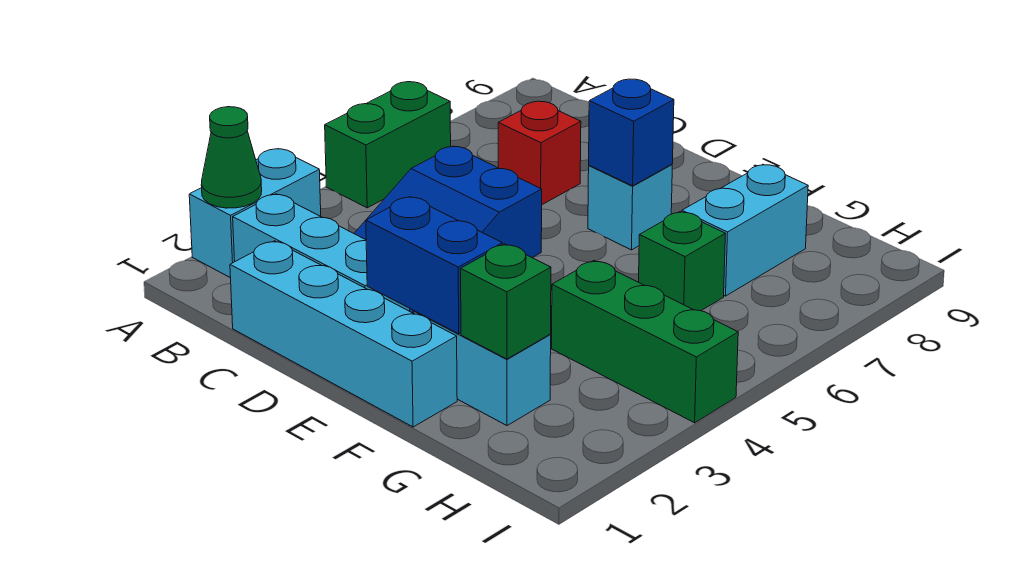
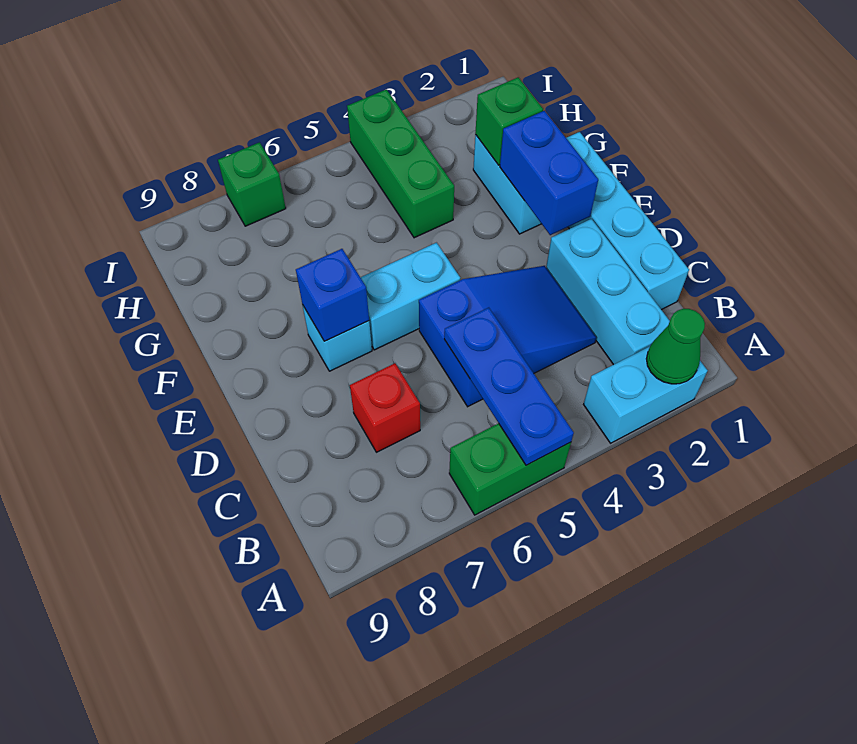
none -> blue 1x3 plate [444,308,574,465]
green 1x1 brick [639,212,726,311] -> green 1x1 brick moved to [218,142,286,226]
cyan 1x2 brick [682,164,808,296] -> cyan 1x2 brick moved to [360,243,460,350]

